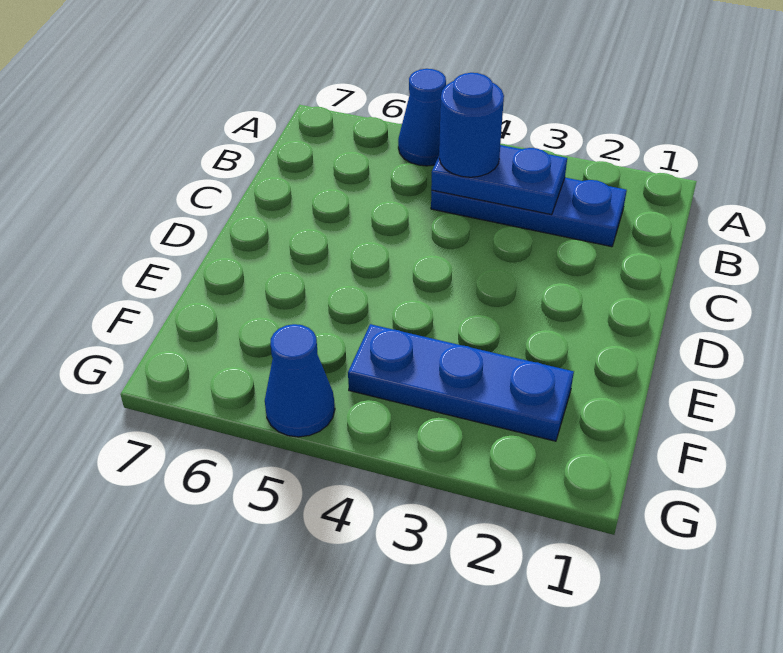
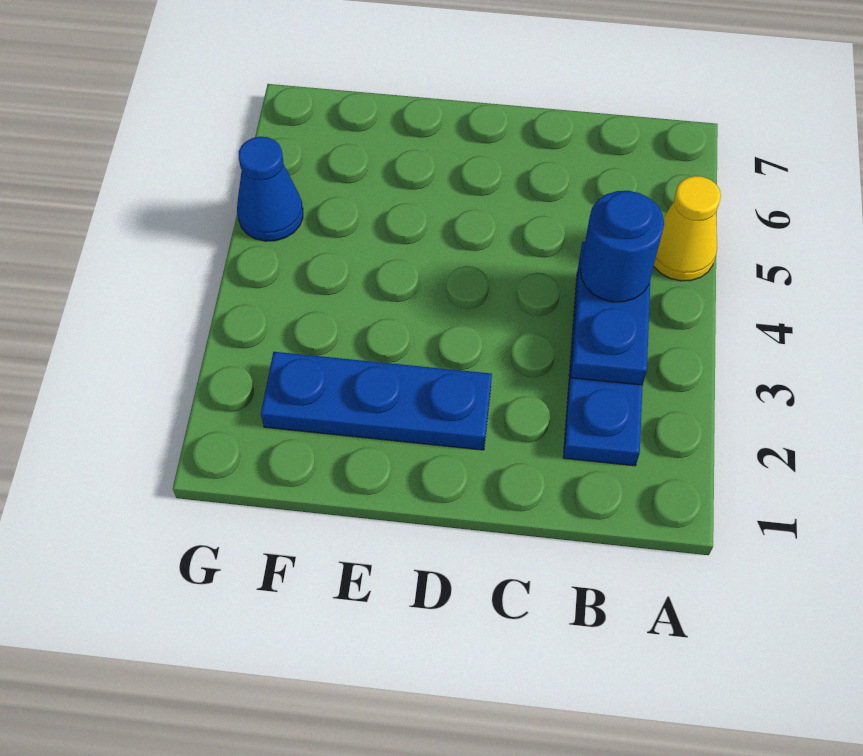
blue 1x1 cone [398,69,446,166] -> yellow 1x1 cone [654,176,721,281]
blue 1x3 plate [348,324,574,441] -> blue 1x3 plate turned to [261,352,492,450]

